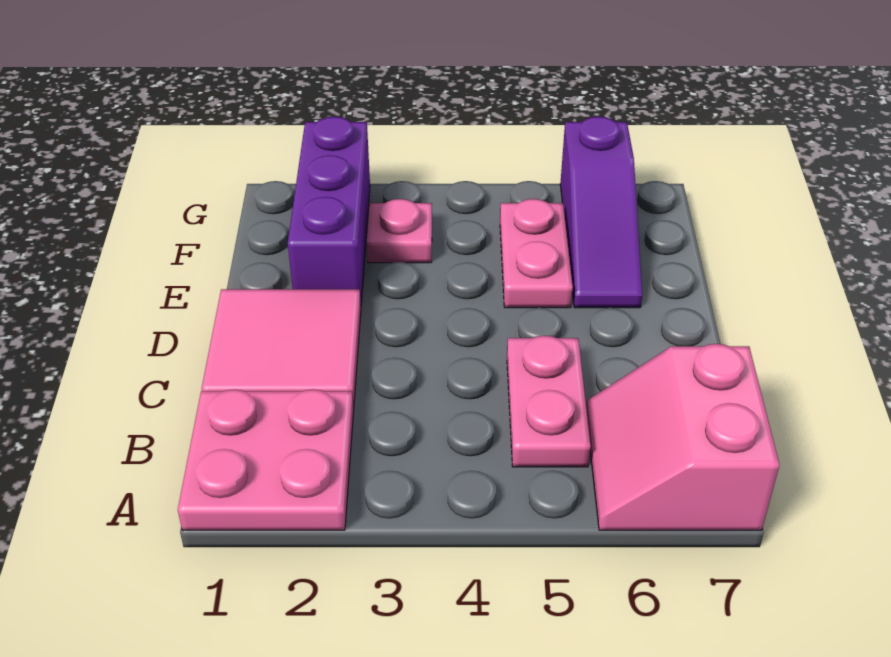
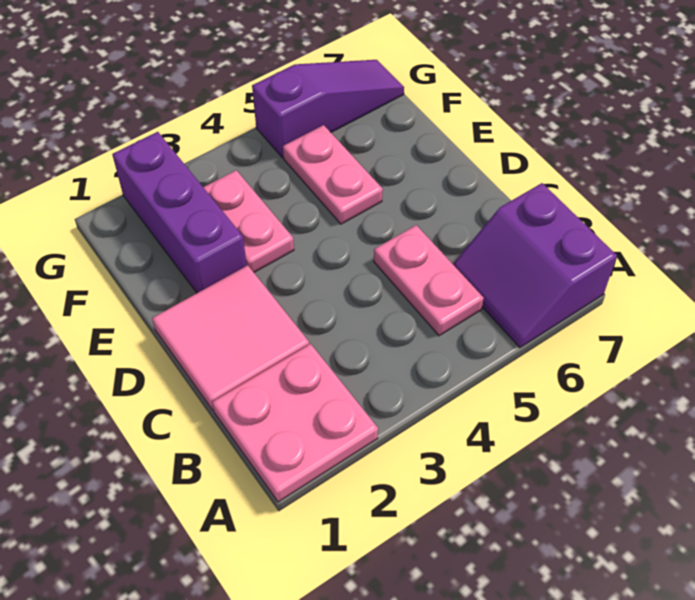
pink 2x2 slope [586,344,780,530] -> purple 2x2 slope [453,183,617,348]
purple 1x3 slope [560,117,642,308] -> purple 1x3 slope turned to [252,60,404,158]
pink 1x1 plate [367,199,432,263] -> pink 1x2 plate [203,170,294,272]

